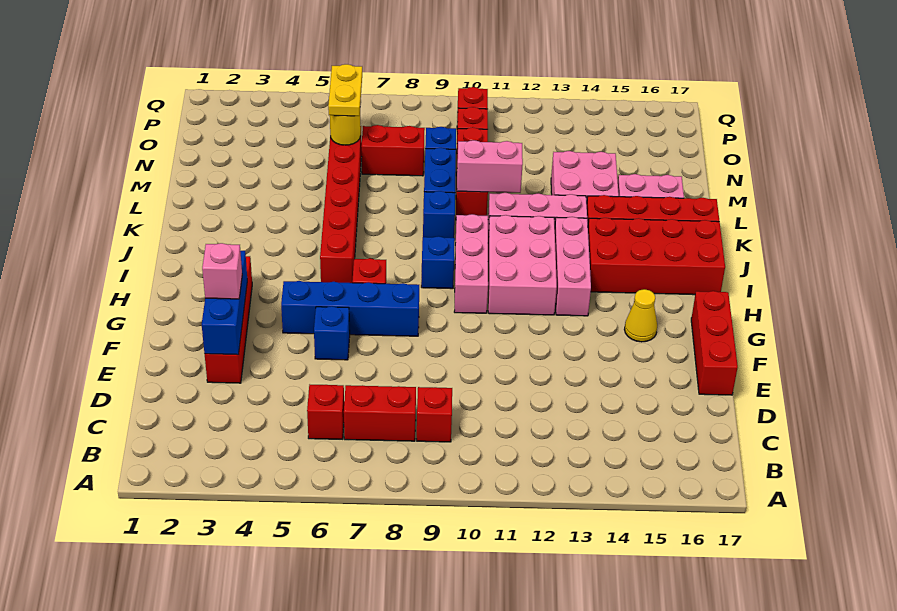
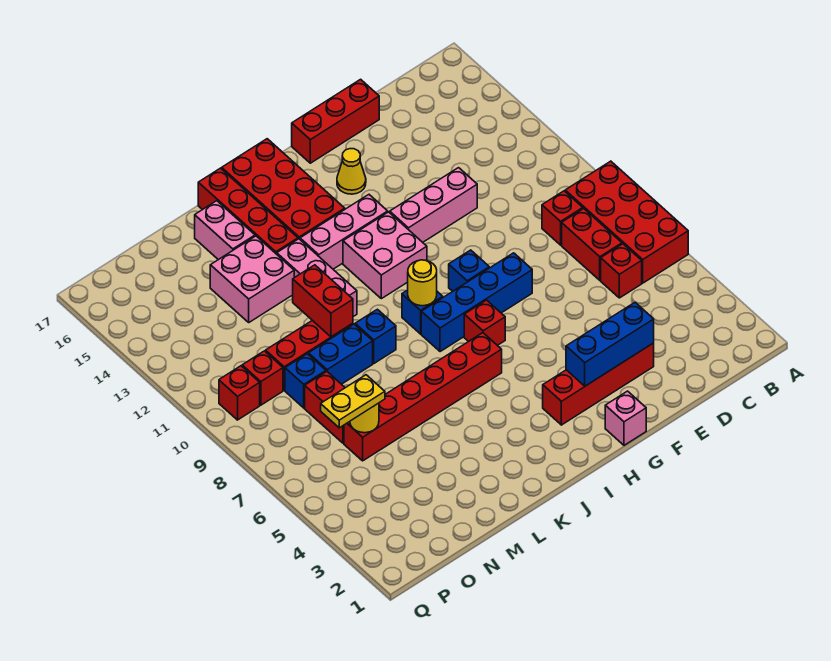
none -> red 2x4 brick [565,161,688,283]
pink 1x1 brick [202,243,242,299] -> pink 1x1 brick moved to [605,391,646,445]
blue 1x1 brick [314,306,350,360] -> blue 1x1 brick moved to [449,250,489,291]
blue 1x4 brick [281,281,419,336] -> blue 1x4 brick turned to [421,253,532,352]
pink 1x3 brick [454,214,488,313] -> pink 1x3 brick moved to [390,168,477,242]
pink 2x3 brick [488,215,557,315] -> pink 2x2 brick [343,212,427,299]
none -> yellow 1x1 round brick [408,260,437,306]
pink 1x2 brick [457,140,523,193] -> red 1x2 brick [293,265,353,337]

